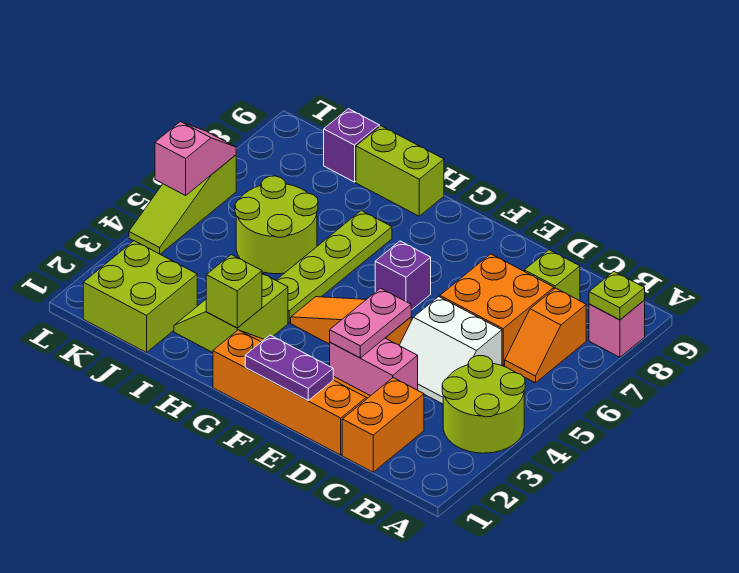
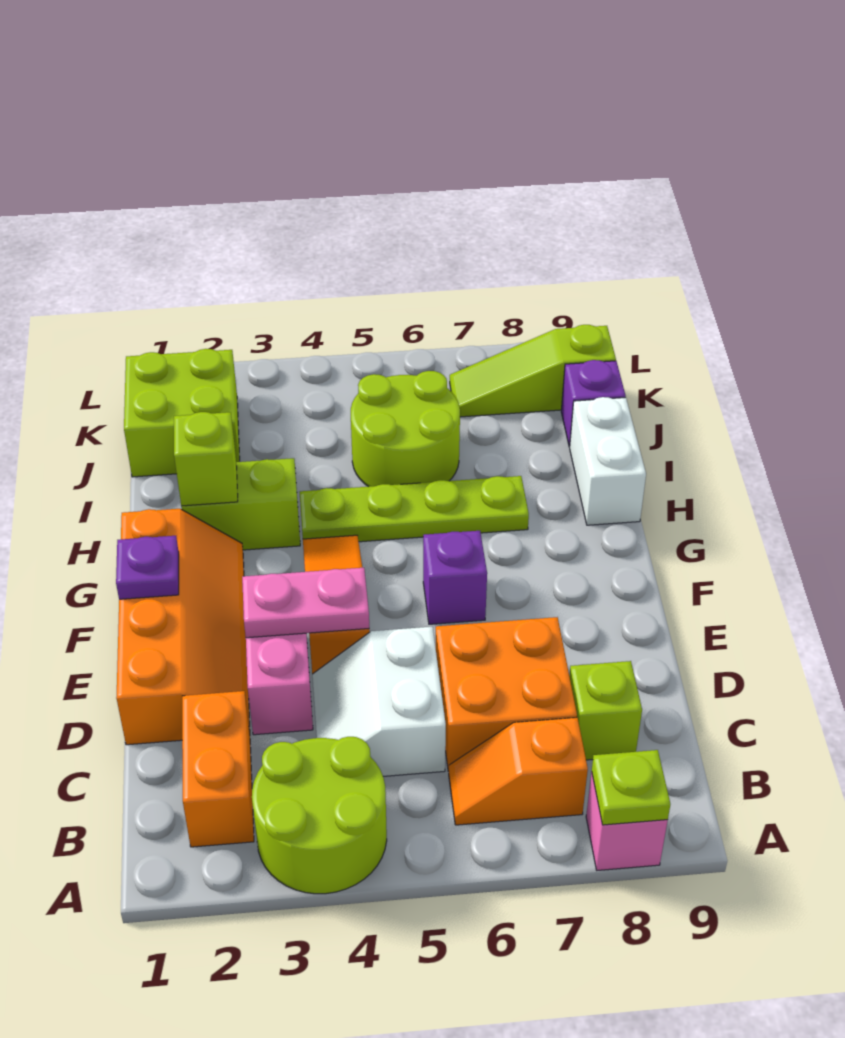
orange 1x2 brick [342,378,424,472] -> orange 1x2 brick turned to [182,691,254,847]
purple 1x2 plate [245,335,333,400] -> purple 1x1 plate [116,536,179,599]
lime 1x2 brick [356,126,444,216] -> white 1x2 brick [570,397,646,525]
lime 1x3 slope [129,155,236,254] -> lime 1x3 slope moved to [450,325,616,417]
pink 1x2 slope [155,122,236,195] -> none

